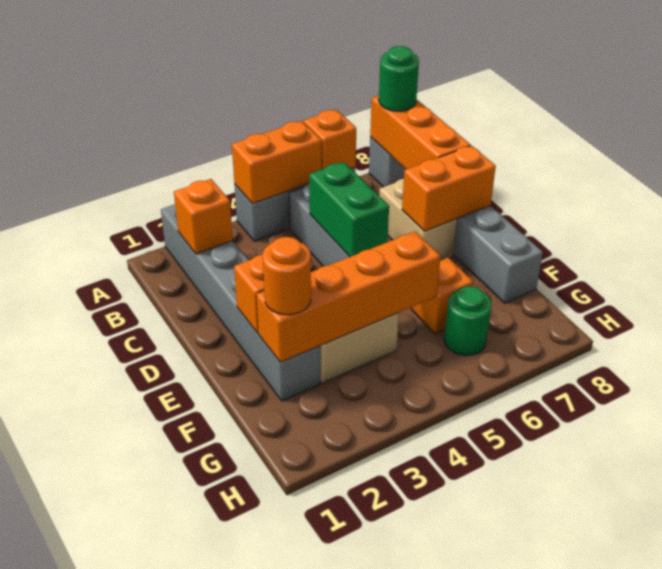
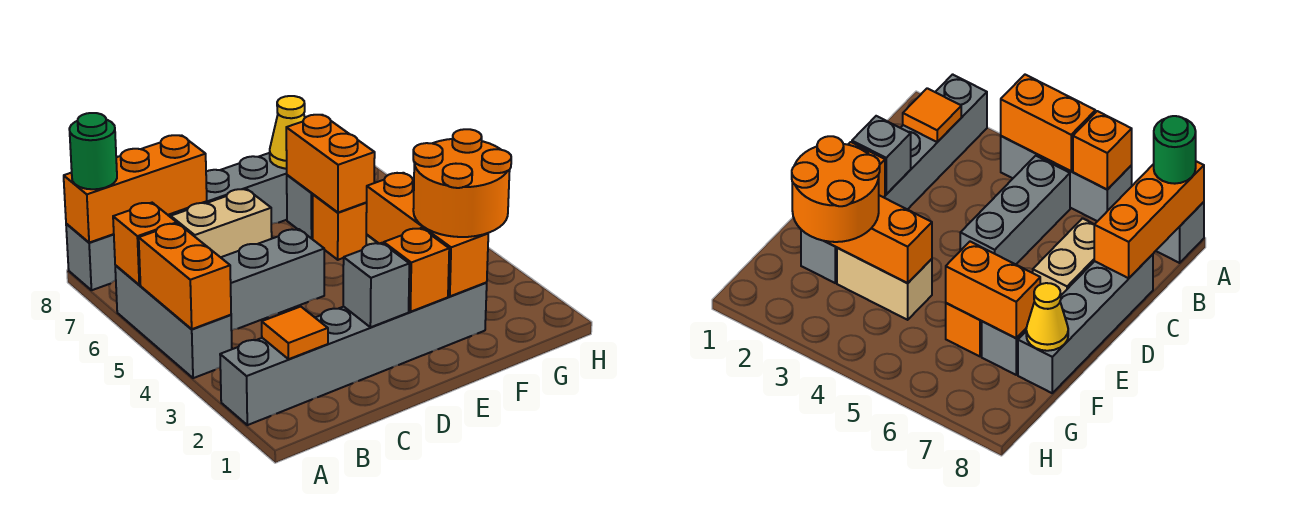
orange 1x1 brick [174,179,233,254] -> orange 1x1 tile [262,307,328,359]
green 1x2 brick [309,162,389,257] -> none
none -> grey 1x1 brick [343,243,409,327]
orange 1x2 brick [402,146,496,231] -> orange 1x2 brick moved to [286,115,375,212]
orange 1x4 brick [256,231,440,362] -> orange 1x3 brick [366,173,488,296]
orange 1x1 round brick [263,237,311,315] -> orange 2x2 round brick [413,129,511,237]
none -> grey 1x1 brick [287,175,313,239]
none -> yellow 1x1 cone [270,96,305,169]
green 1x1 round brick [444,286,492,356] -> none

